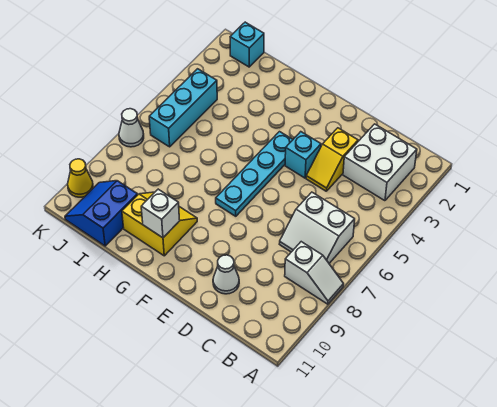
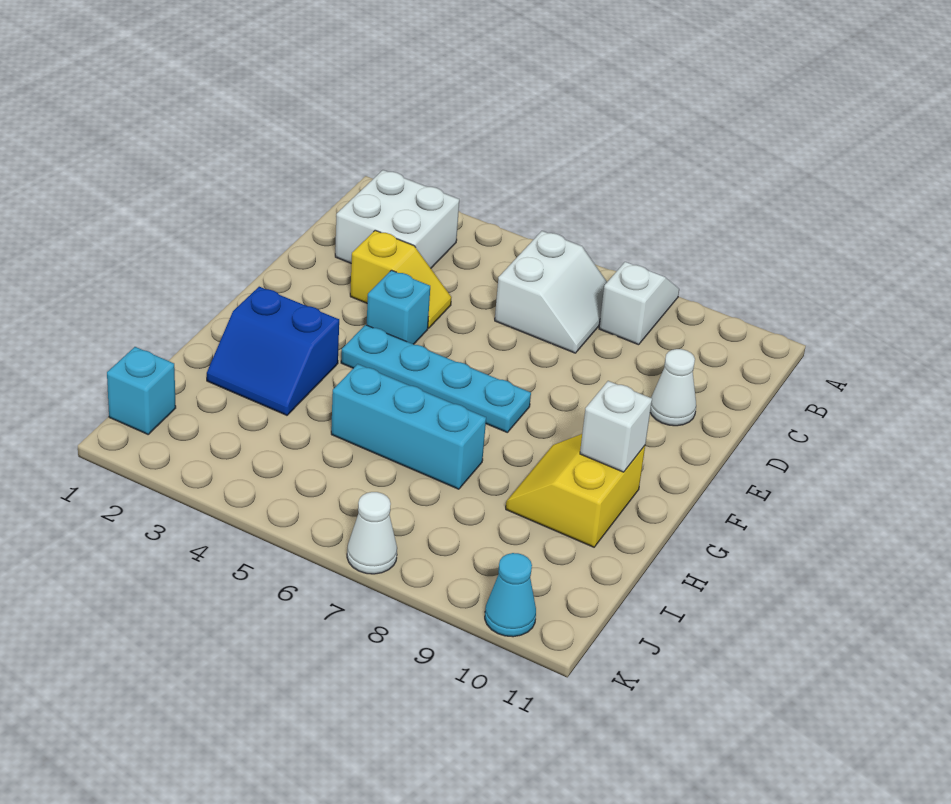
blue 2x2 slope [65,181,138,246] -> blue 2x2 slope moved to [207,287,339,415]
cyan 1x3 brick [149,69,217,147] -> cyan 1x3 brick moved to [331,364,486,489]
yellow 1x1 cone [68,159,93,197] -> cyan 1x1 cone [485,553,536,637]

